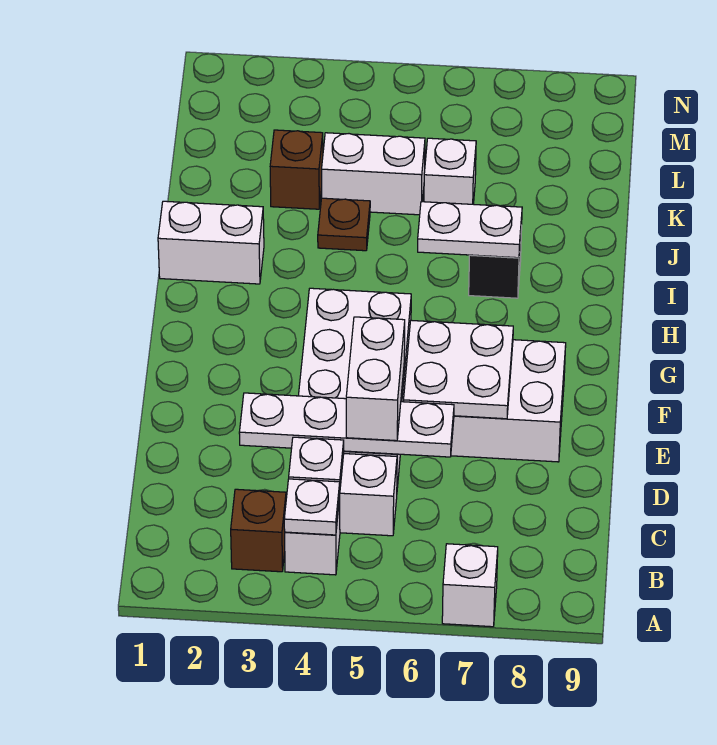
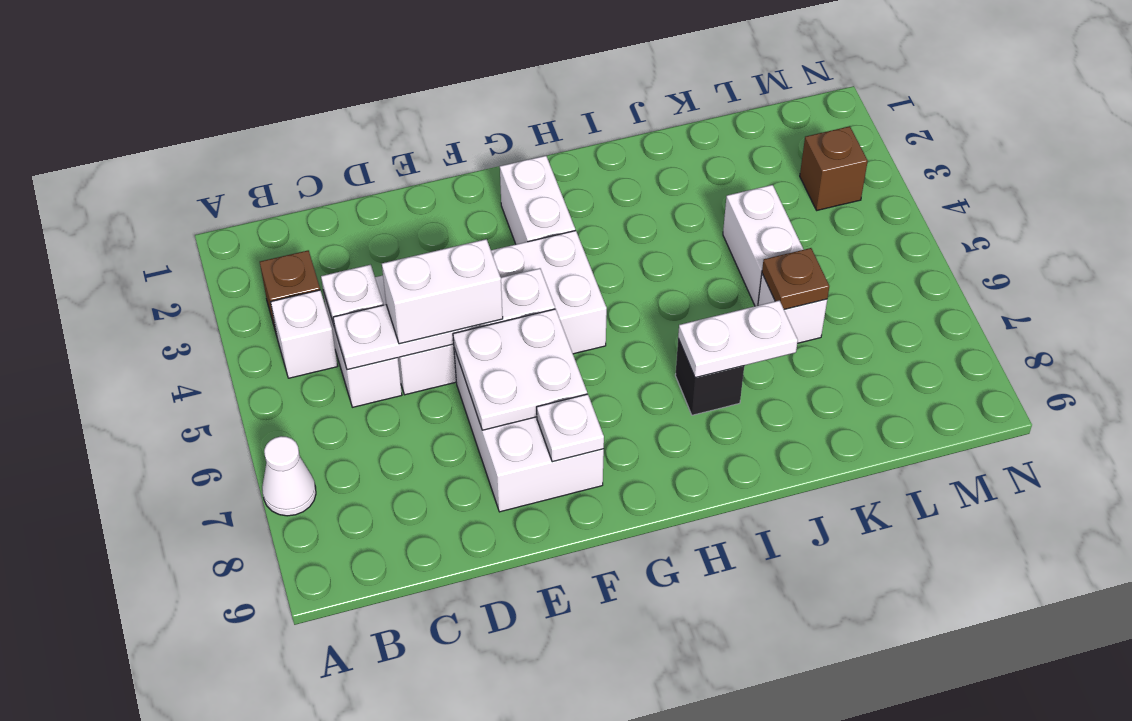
white 1x1 brick [442,544,498,627] -> white 1x1 cone [262,436,316,516]
white 1x1 plate [284,479,340,535] -> white 1x1 plate moved to [537,394,604,462]
white 1x4 plate [239,393,454,457] -> white 1x4 plate turned to [333,268,555,370]
white 1x2 brick [158,201,264,284] -> white 1x2 brick moved to [500,156,575,244]
white 1x2 plate [418,202,522,258] -> white 1x2 plate turned to [678,300,798,378]
brown 1x1 plate [318,198,370,251] -> brown 1x1 plate moved to [762,248,829,310]
brown 1x1 brick [270,130,323,209] -> brown 1x1 brick moved to [800,126,868,210]

